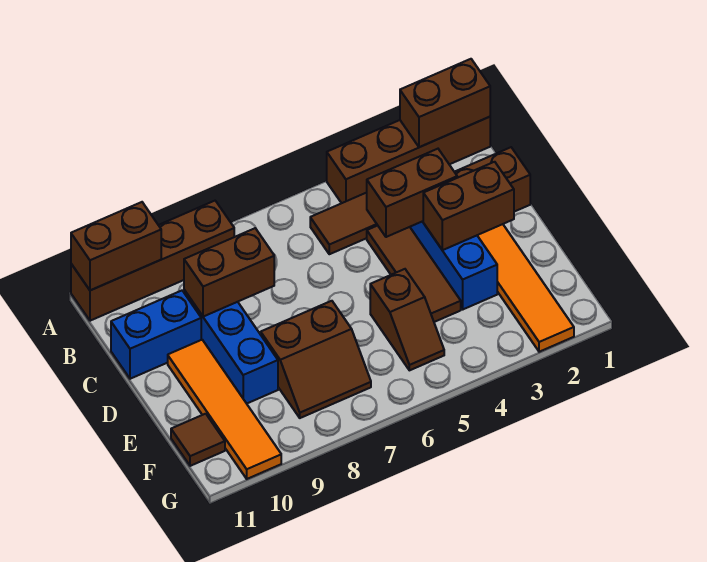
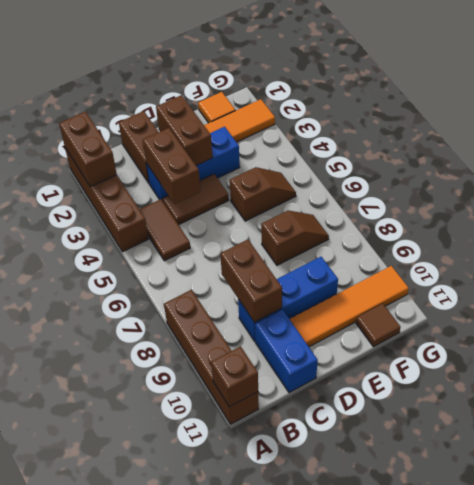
brown 1x2 brick [71,202,161,290] -> brown 1x1 brick [211,346,258,407]
brown 1x3 tile [367,226,461,322] -> brown 1x2 tile [163,174,229,225]
brown 2x2 slope [261,301,371,418] -> brown 1x2 slope [261,210,329,265]
none -> orange 1x1 tile [198,92,236,123]

